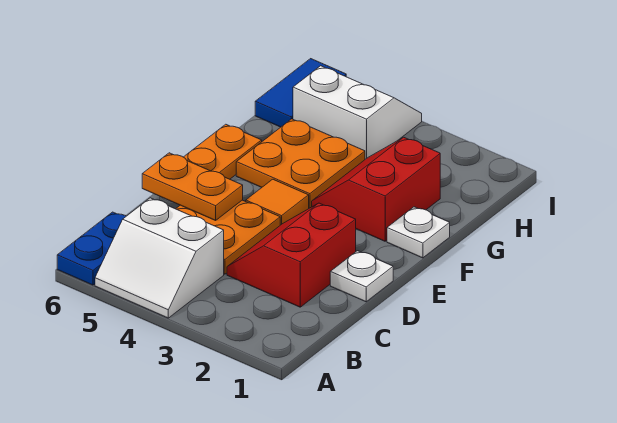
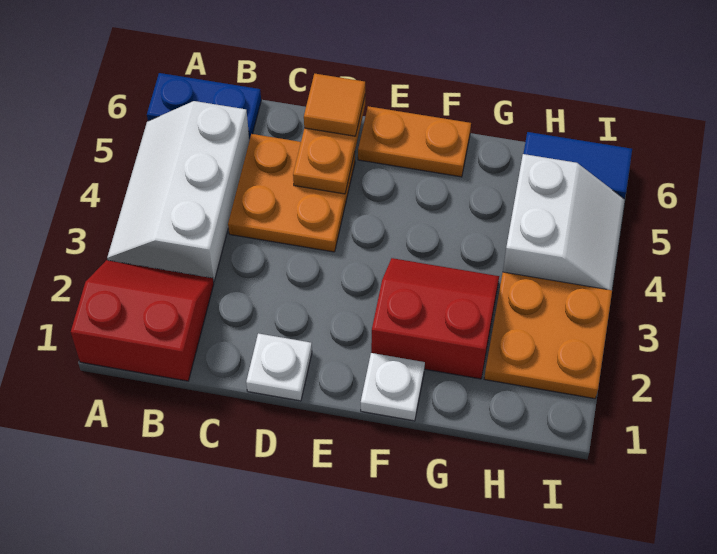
white 2x2 slope [95,198,224,318] -> white 2x3 slope [107,101,249,282]
red 2x2 slope [227,203,356,307] -> red 2x2 slope moved to [71,260,214,381]
orange 1x1 tile [246,179,309,225] -> orange 1x1 tile moved to [304,74,365,136]
orange 2x2 plate [236,119,365,208] -> orange 2x2 plate moved to [484,272,612,399]

